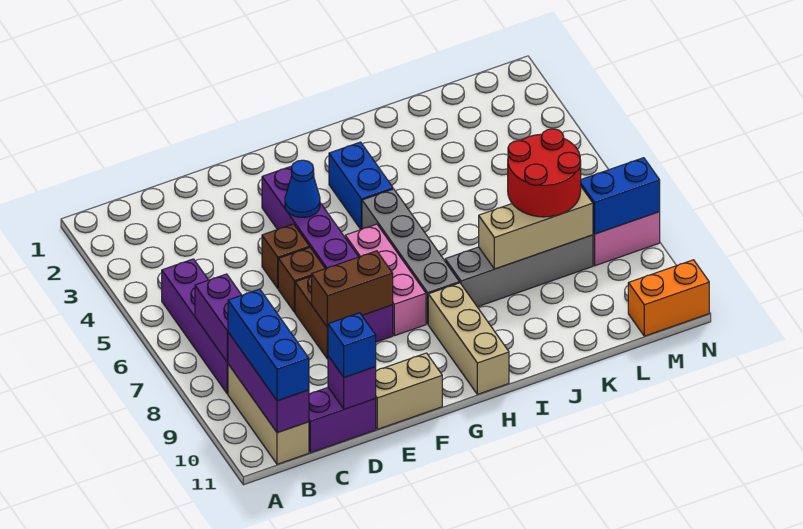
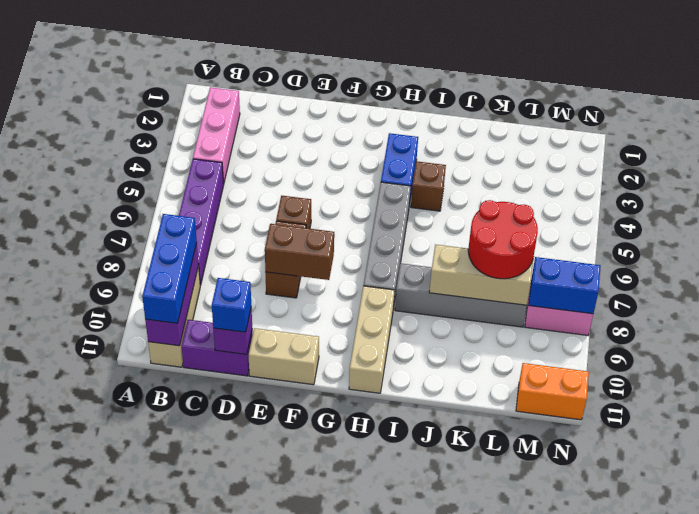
purple 1x2 brick [195,274,241,362] -> none
brown 1x1 brick [262,224,309,288] -> brown 1x1 brick moved to [411,161,446,211]
purple 1x6 brick [262,166,393,342] -> none
blue 1x1 cone [285,160,320,218] -> none
pink 1x3 brick [345,224,426,336] -> pink 1x3 brick moved to [193,87,240,183]

